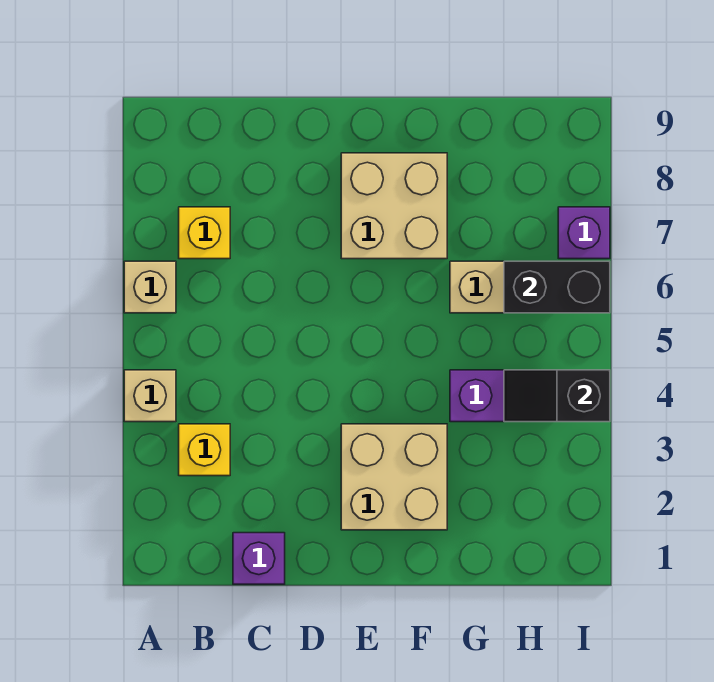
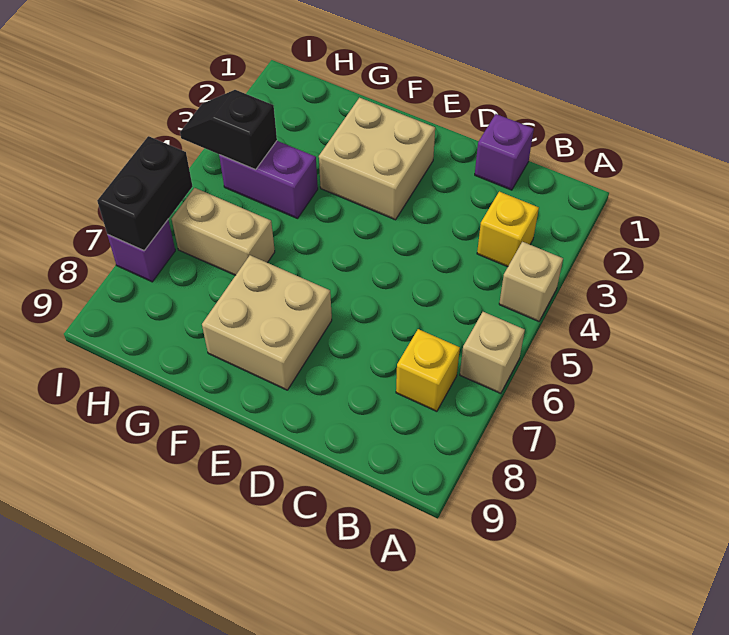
black 1x2 slope [504,370,610,422] -> black 1x2 slope turned to [180,90,277,170]
black 1x2 brick [504,261,610,313] -> black 1x2 brick turned to [97,136,193,251]

